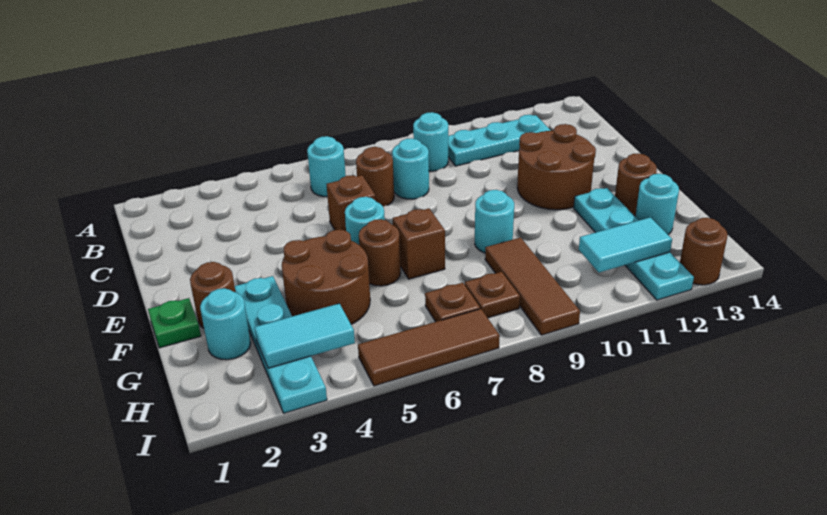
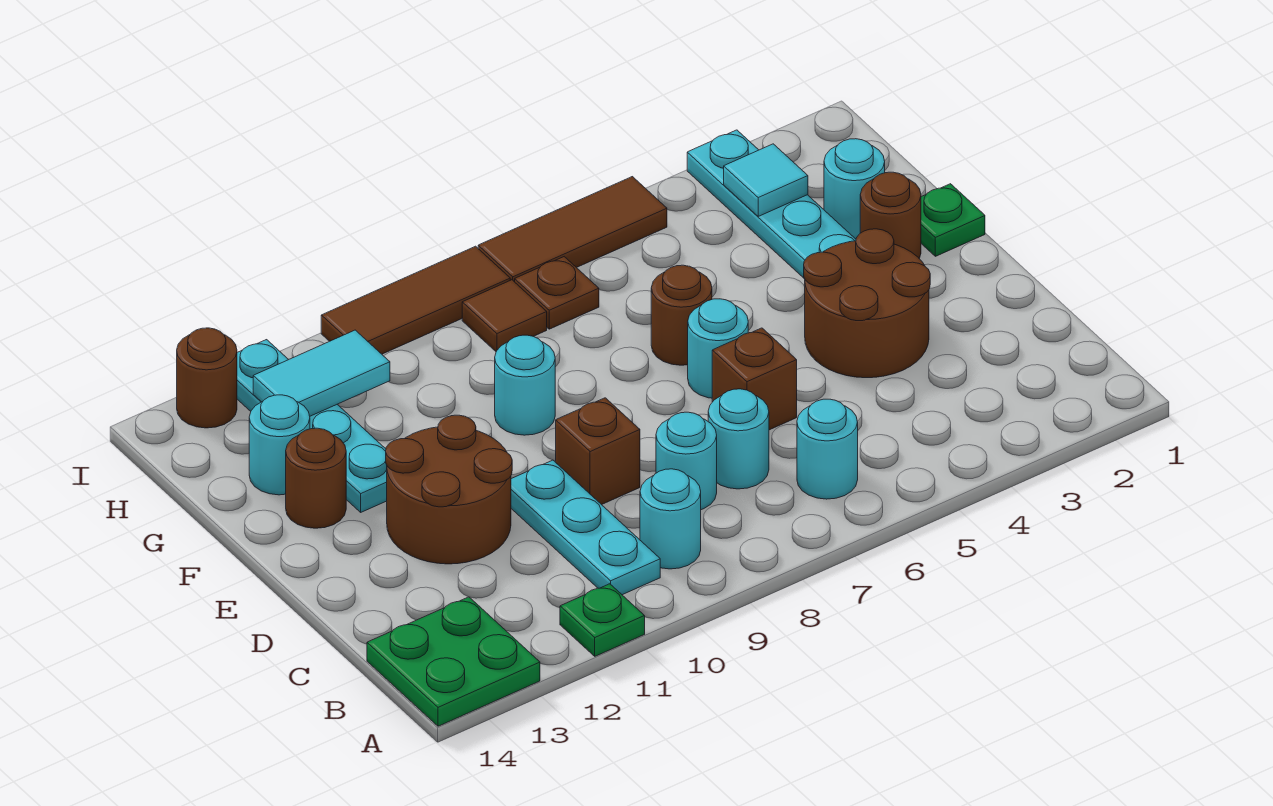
none -> green 1x1 plate [560,584,645,656]
none -> green 2x2 plate [367,597,540,726]
cyan 1x3 plate [448,115,551,166] -> cyan 1x3 plate turned to [511,460,660,595]
brown 1x1 round brick [356,147,394,207] -> cyan 1x1 round brick [708,389,769,489]
brown 2x2 round brick [282,230,370,324] -> brown 2x2 round brick moved to [804,229,930,378]
brown 1x1 brick [393,208,445,279] -> brown 1x1 brick moved to [556,398,640,505]
brown 1x3 tile [485,238,580,335] -> brown 1x3 tile turned to [321,246,510,354]
cyan 1x2 tile [254,303,355,368] -> cyan 1x1 tile [724,144,808,216]
brown 1x1 plate [465,272,520,318] -> brown 1x1 tile [462,280,547,351]

